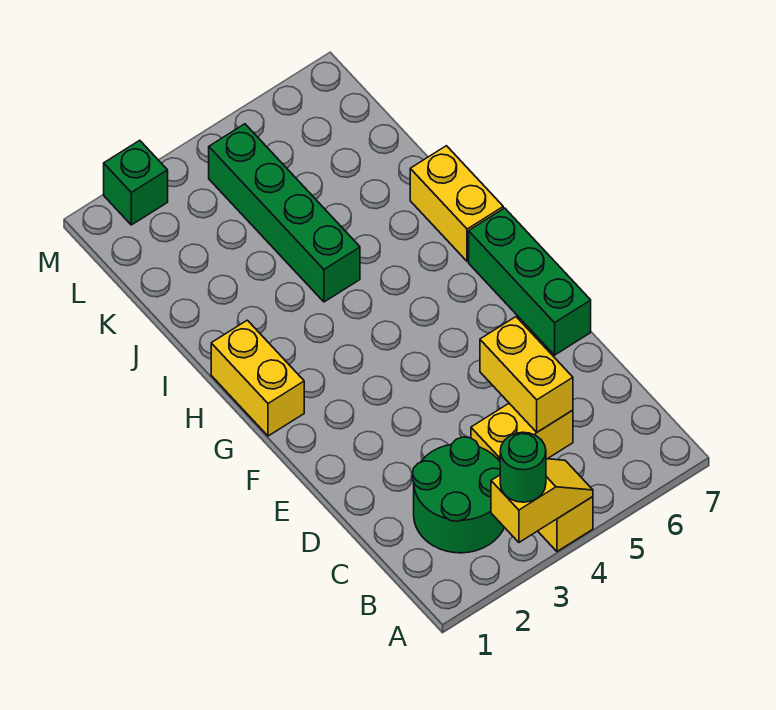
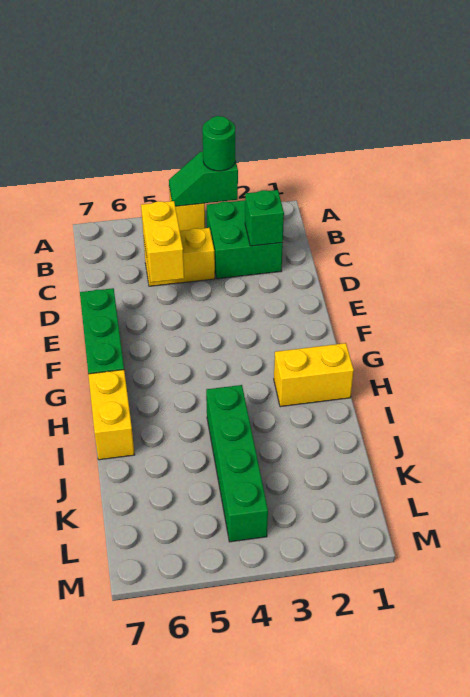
yellow 1x2 slope [491,459,593,542] -> green 1x2 slope [169,152,238,206]
green 2x2 round brick [413,437,504,553] -> green 2x2 brick [207,200,283,279]
yellow 1x2 brick [211,320,304,436] -> yellow 1x2 brick turned to [274,343,354,407]
green 1x1 brick [104,140,168,225] -> green 1x1 brick moved to [245,190,284,246]

